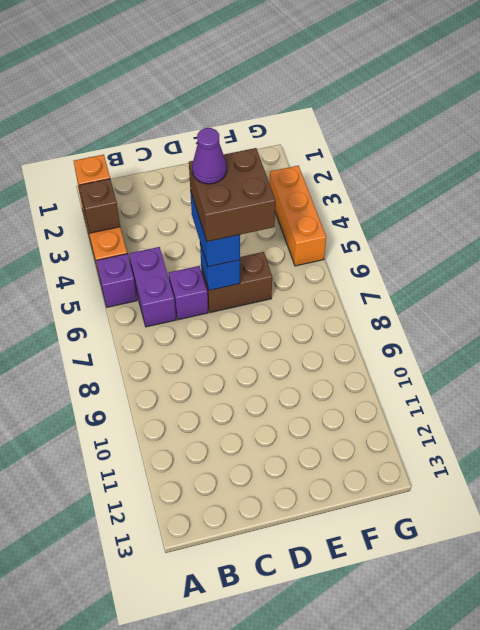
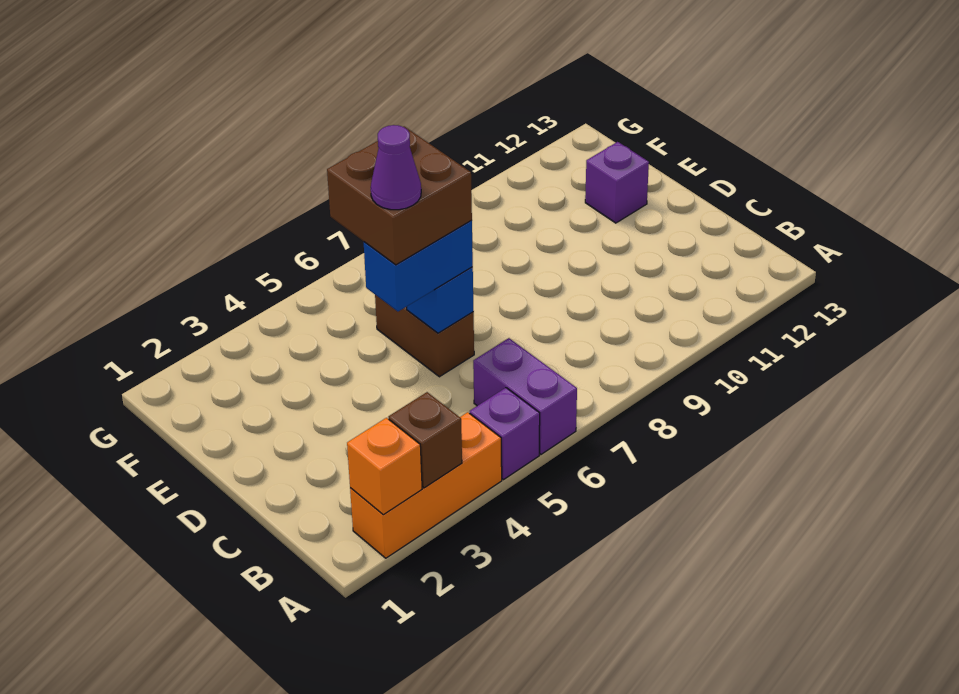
purple 1x2 brick [129,247,176,327] -> purple 1x2 brick turned to [473,338,577,454]
purple 1x1 brick [169,266,208,320] -> purple 1x1 brick moved to [585,142,649,223]
orange 1x3 brick [270,166,326,266] -> none

